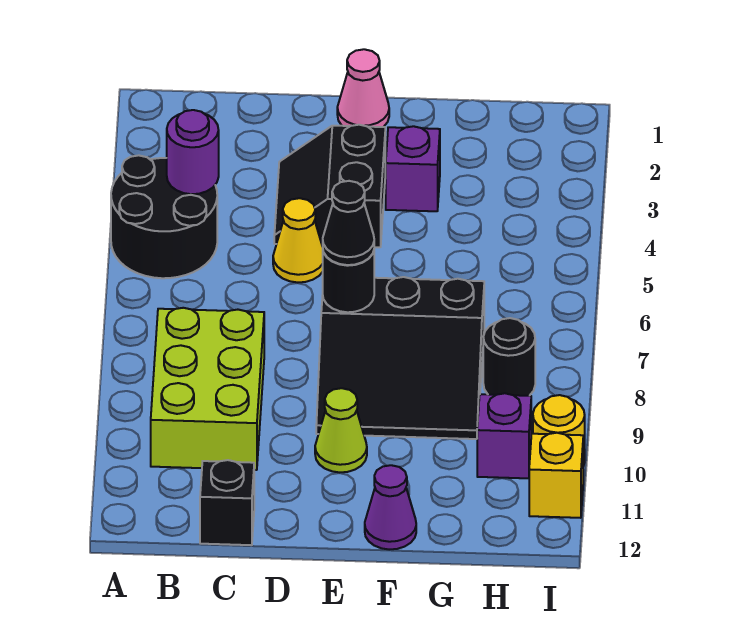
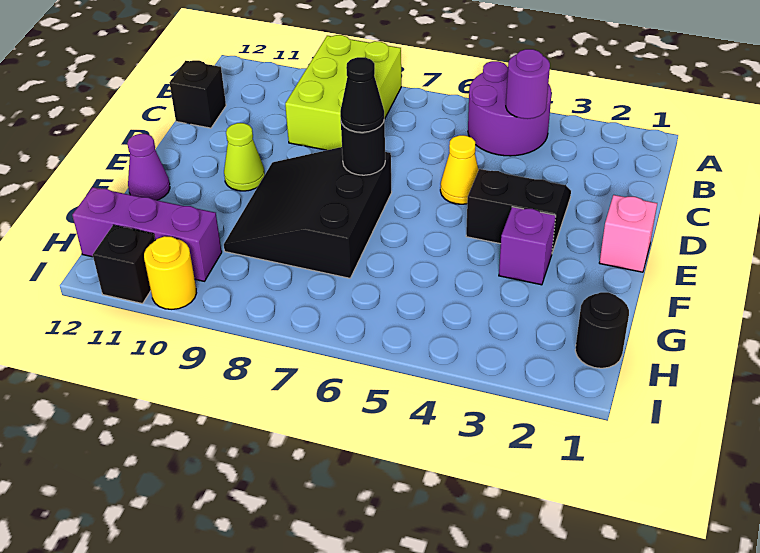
black 2x2 round brick [111,155,217,278] -> purple 2x2 round brick [468,61,552,156]
lime 2x3 brick [151,308,264,470] -> lime 2x3 brick turned to [285,35,401,150]
pink 1x1 cone [337,49,389,127] -> pink 1x1 brick [599,195,657,272]
black 1x1 round brick [483,318,535,396] -> black 1x1 round brick moved to [575,292,629,368]
purple 1x1 brick [477,393,531,478] -> purple 1x3 brick [72,187,222,281]
yellow 1x1 brick [529,433,583,518] -> black 1x1 brick [93,225,155,304]

